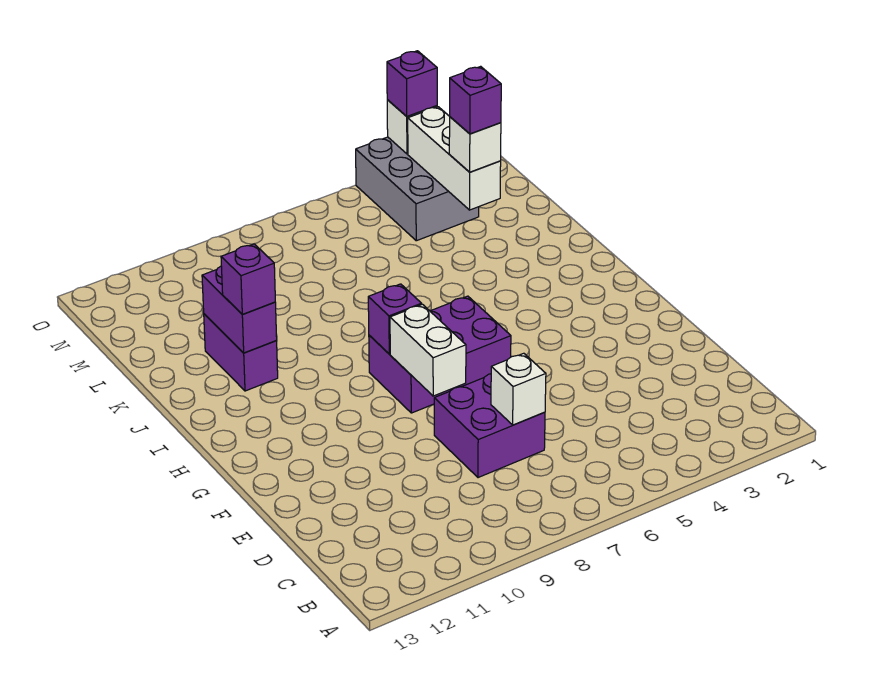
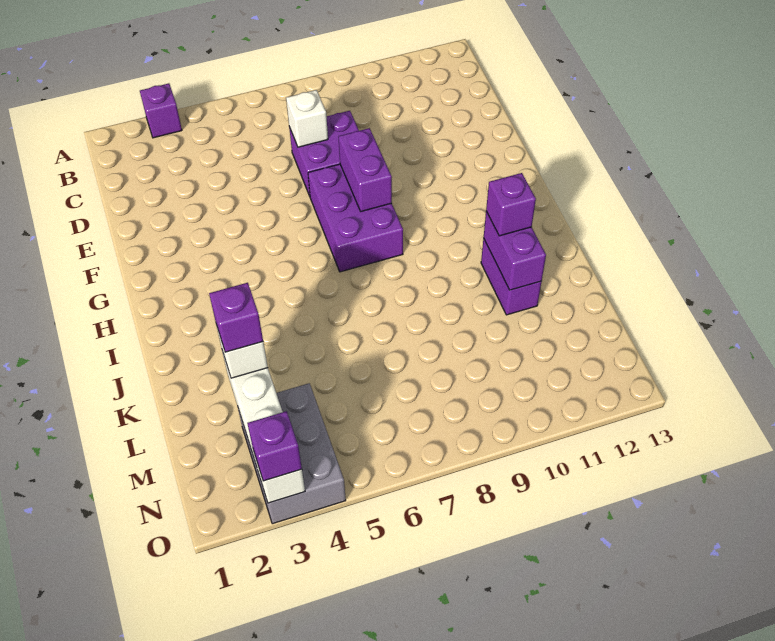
white 1x2 brick [390,304,466,396] -> purple 1x2 brick [338,128,392,211]
purple 2x3 brick [369,296,511,413] -> purple 2x3 brick turned to [308,164,403,272]
purple 1x1 brick [368,284,422,354] -> purple 1x1 brick moved to [140,83,182,138]

